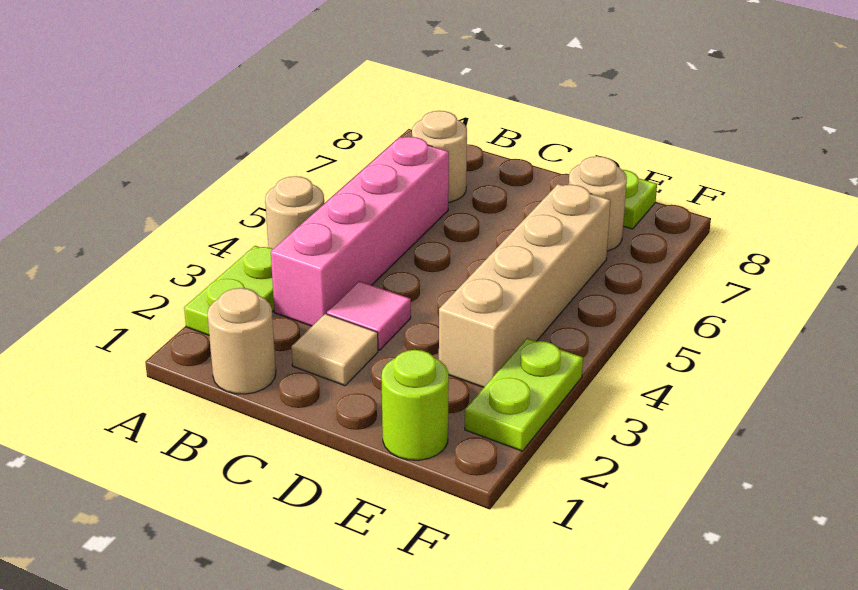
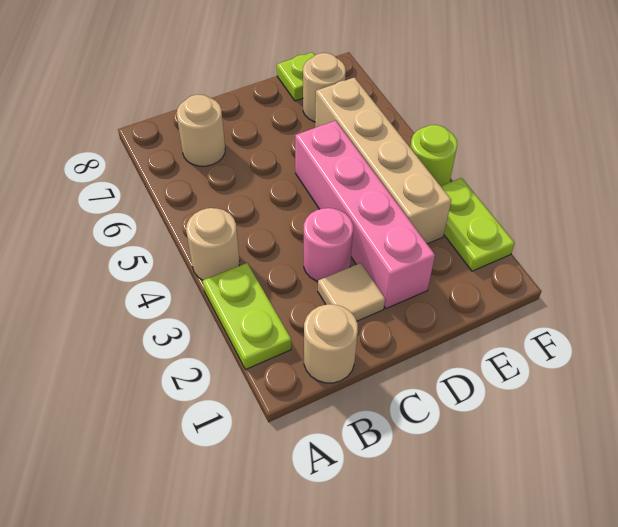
pink 1x4 brick [271,137,449,326] -> pink 1x4 brick moved to [295,121,435,309]
pink 1x1 tile [327,281,411,350] -> pink 1x1 round brick [304,208,353,281]
lime 1x1 round brick [382,350,449,460] -> lime 1x1 round brick moved to [410,125,457,186]

